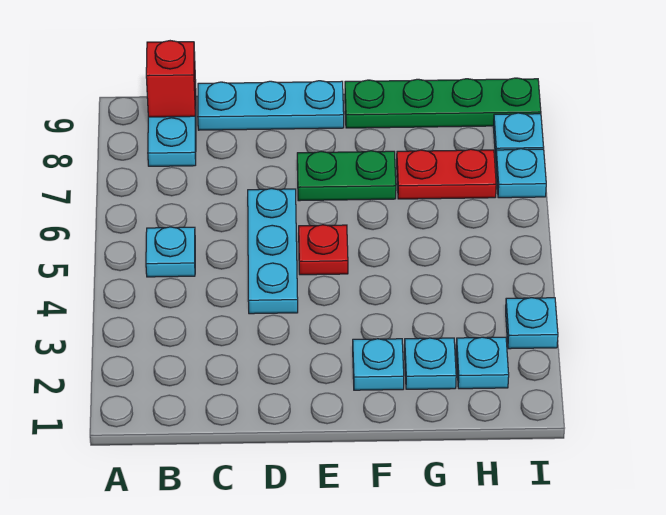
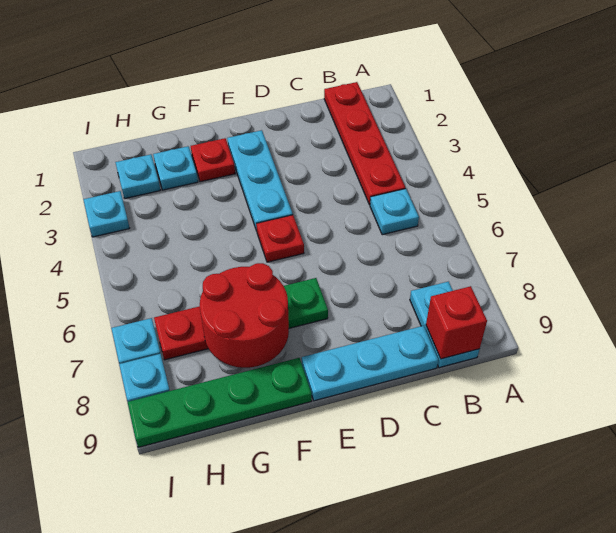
none -> red 1x4 plate [324,82,405,205]
cyan 1x3 plate [248,188,298,314] -> cyan 1x3 plate moved to [227,130,293,231]
cyan 1x1 plate [353,339,404,390] -> red 1x1 plate [191,138,235,182]
none -> red 2x2 round brick [200,263,289,368]

